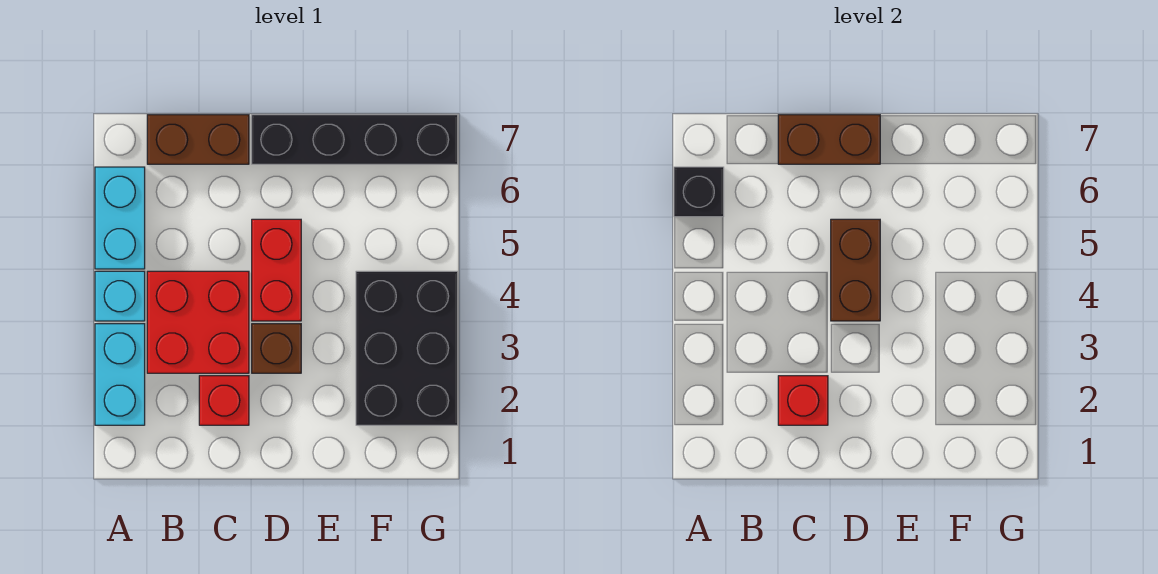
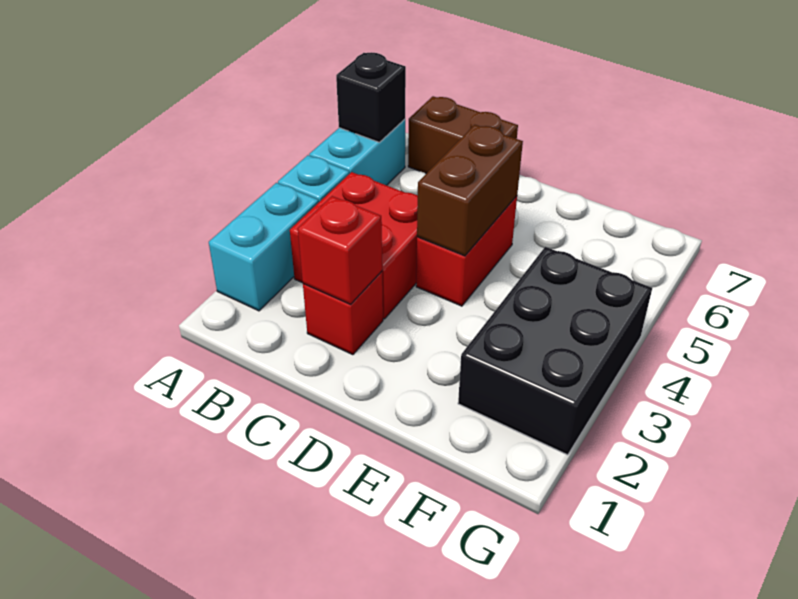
brown 1x2 brick [778,115,880,164] -> none
brown 1x1 brick [252,324,301,373] -> none
black 1x4 brick [252,115,458,164] -> none

